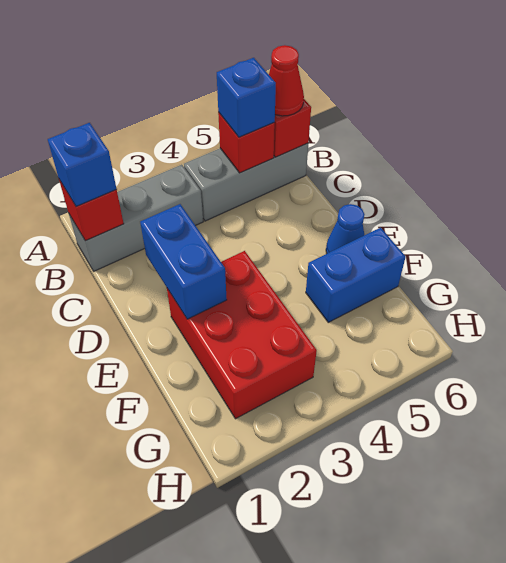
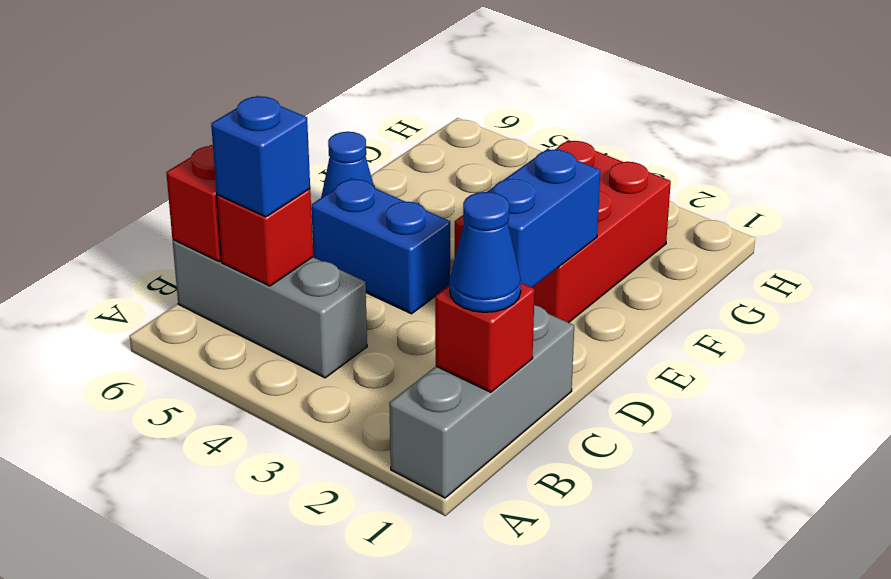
grey 1x3 brick [69,165,203,271] -> grey 1x3 brick turned to [389,305,574,498]
blue 1x1 brick [48,123,116,206] -> blue 1x1 cone [450,192,521,312]
red 1x1 cone [269,45,304,116] -> none
blue 1x2 brick [306,228,405,322] -> blue 1x2 brick moved to [311,178,450,314]

